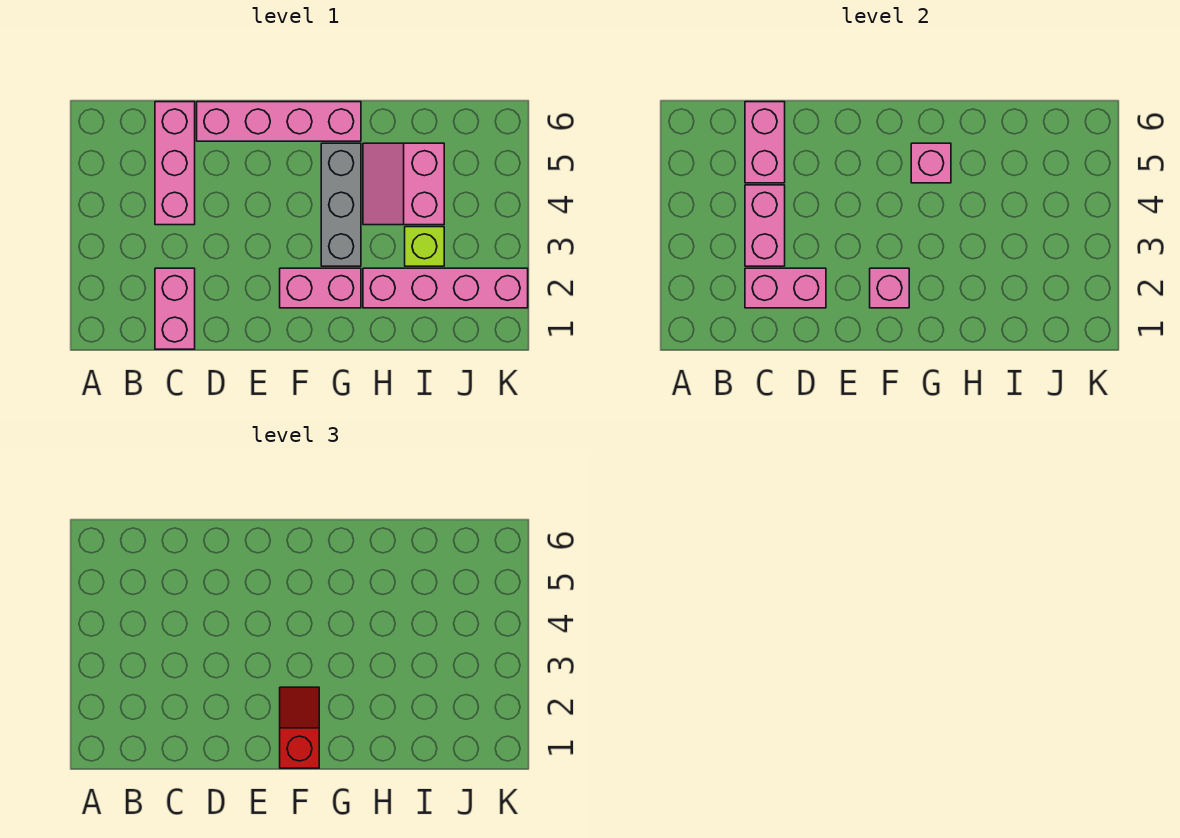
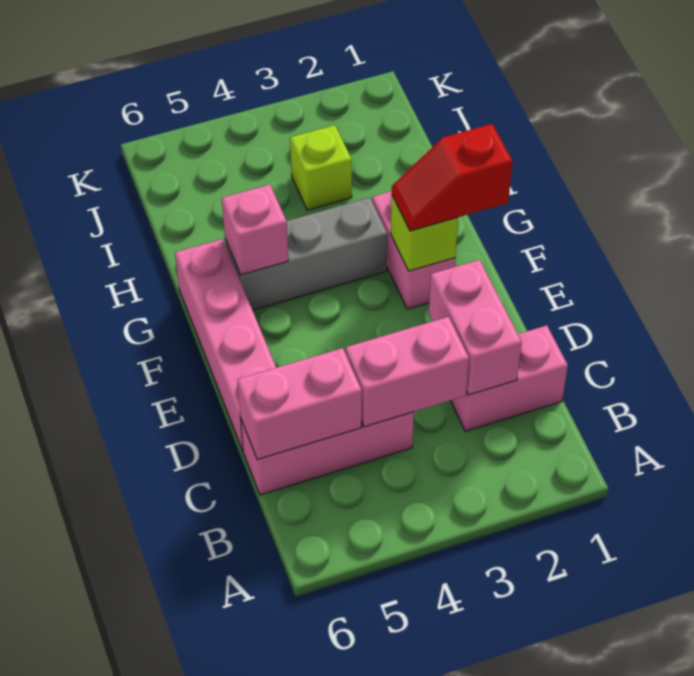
pink 1x1 brick [870,268,909,308] -> lime 1x1 brick [391,196,458,271]
pink 1x4 brick [363,268,528,308] -> none
pink 2x2 slope [363,143,444,225] -> none

